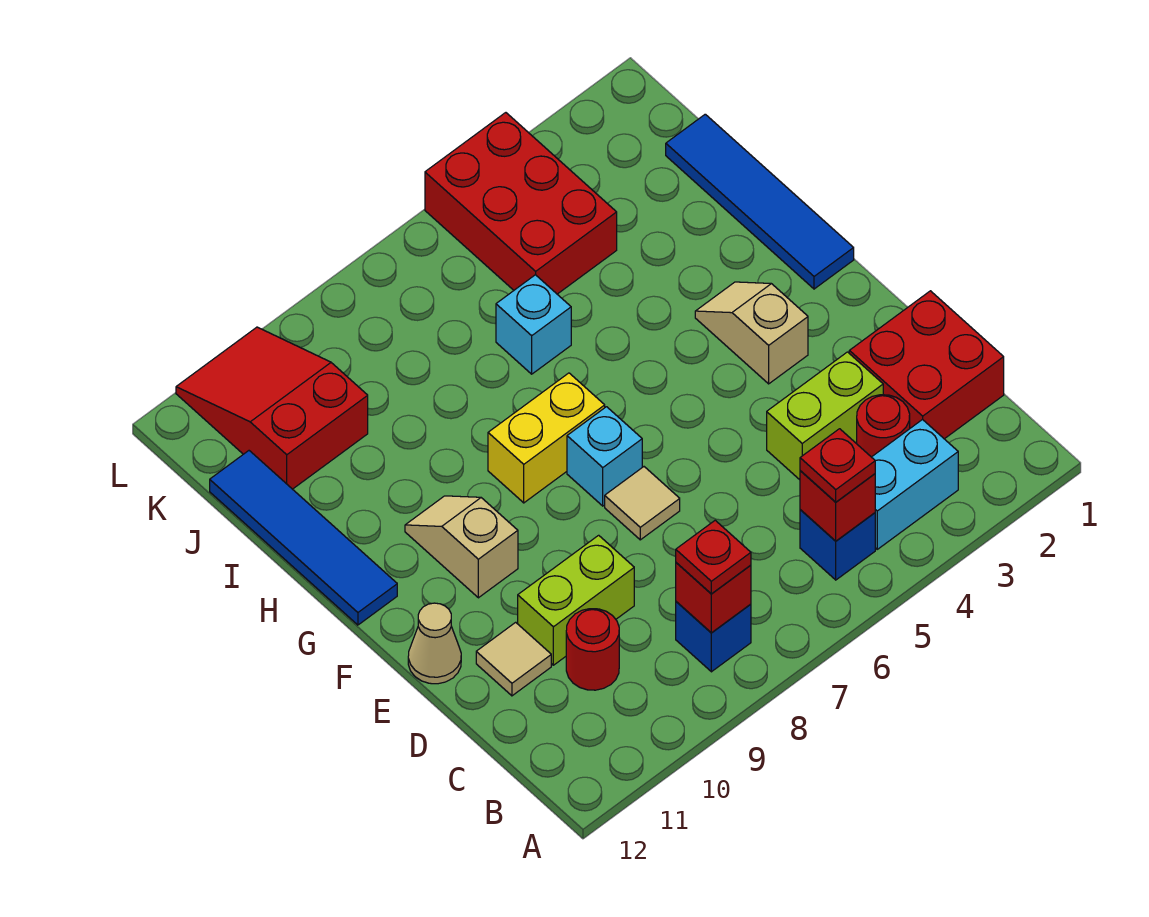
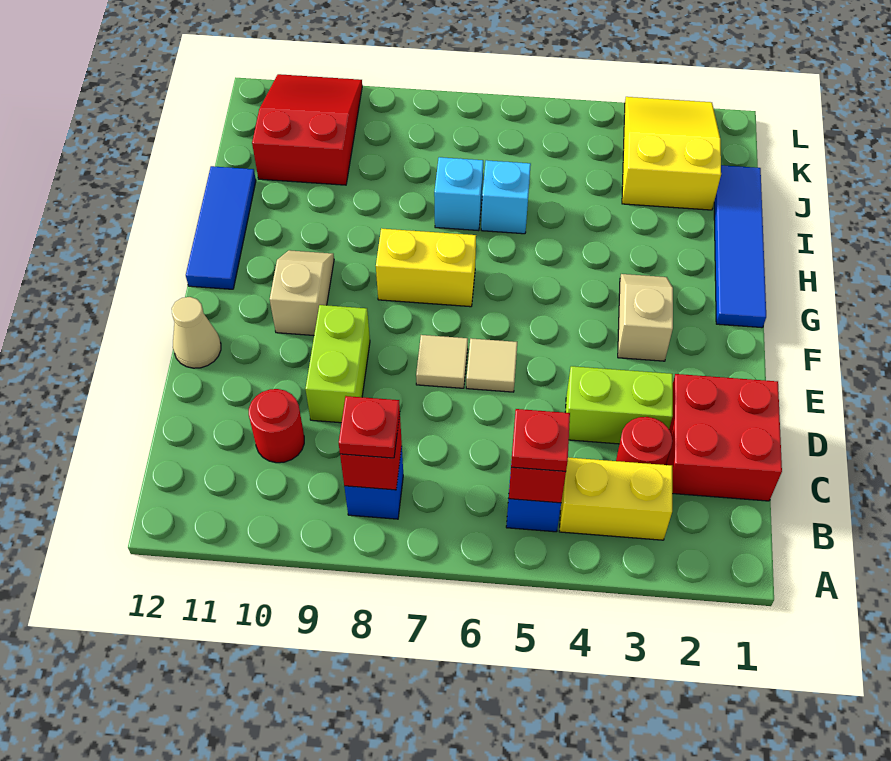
cyan 1x2 brick [872,419,958,549] -> yellow 1x2 brick [559,457,672,540]
lime 1x2 brick [518,535,634,665] -> lime 1x2 brick turned to [305,305,370,423]
tan 1x1 tile [476,622,551,696] -> tan 1x1 tile moved to [466,338,517,392]
cyan 1x1 brick [567,407,642,506] -> cyan 1x1 brick moved to [434,157,483,231]
blue 1x4 tile [210,451,397,625] -> blue 1x3 tile [186,166,256,289]
none -> yellow 2x3 slope [622,97,721,210]
red 2x3 brick [425,113,617,294] -> none

